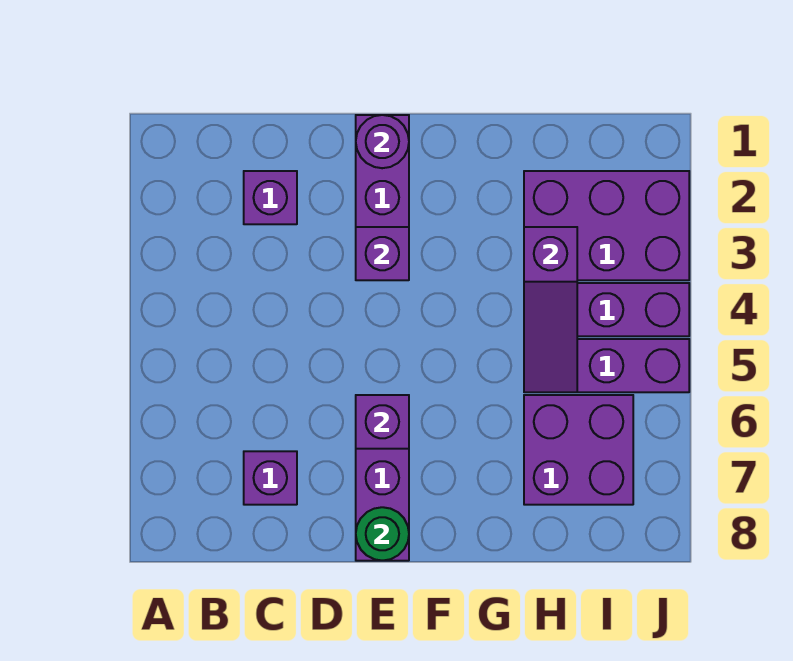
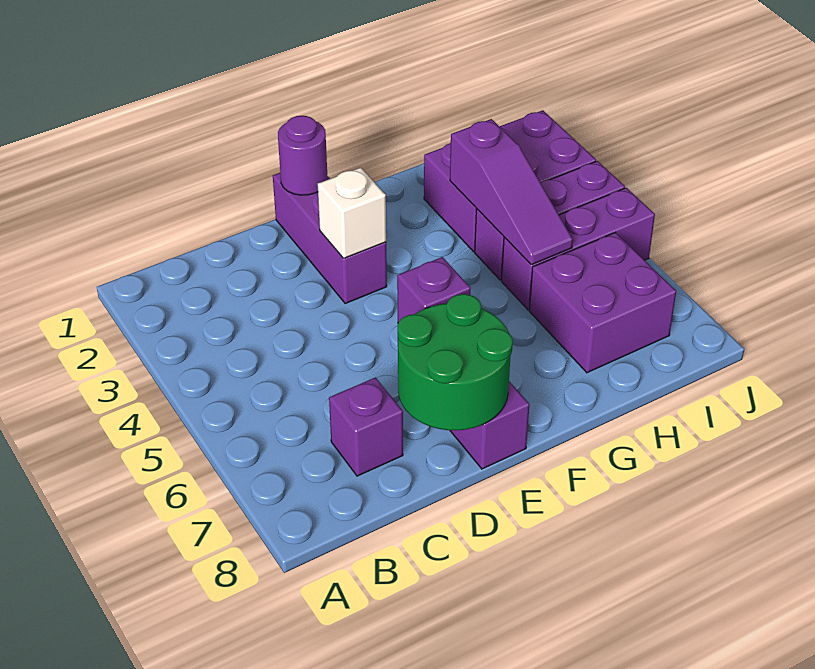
purple 1x1 brick [244,171,297,224] -> none
purple 1x1 brick [356,227,409,280] -> white 1x1 brick [318,168,386,258]
green 1x1 round brick [356,507,409,561] -> green 2x2 round brick [398,294,513,430]

